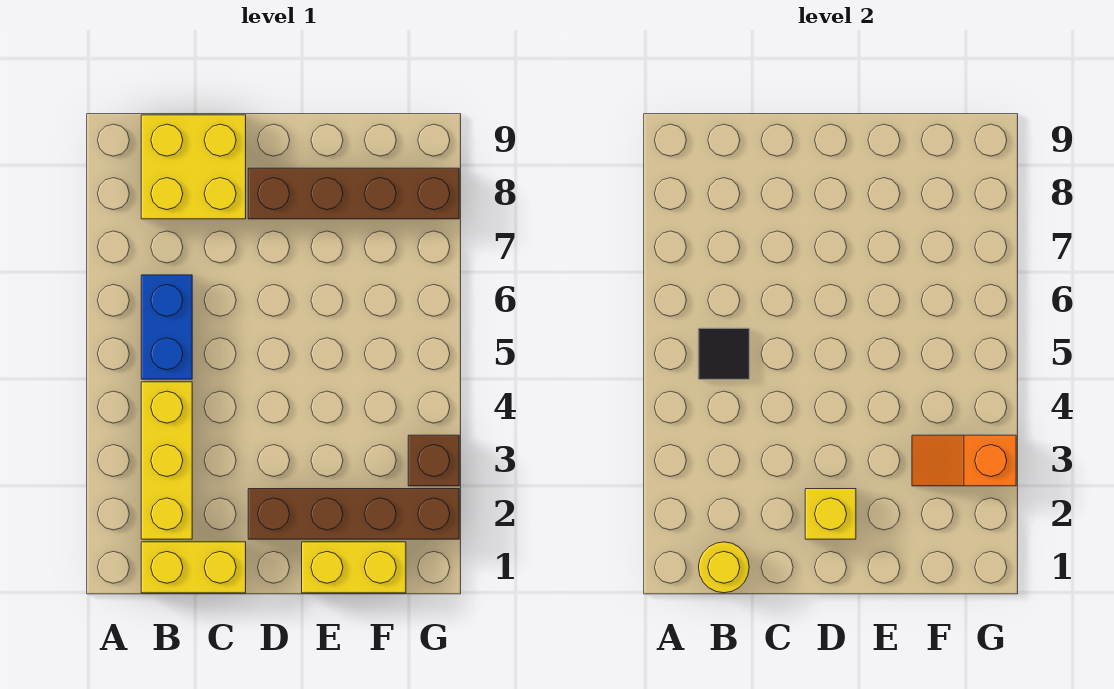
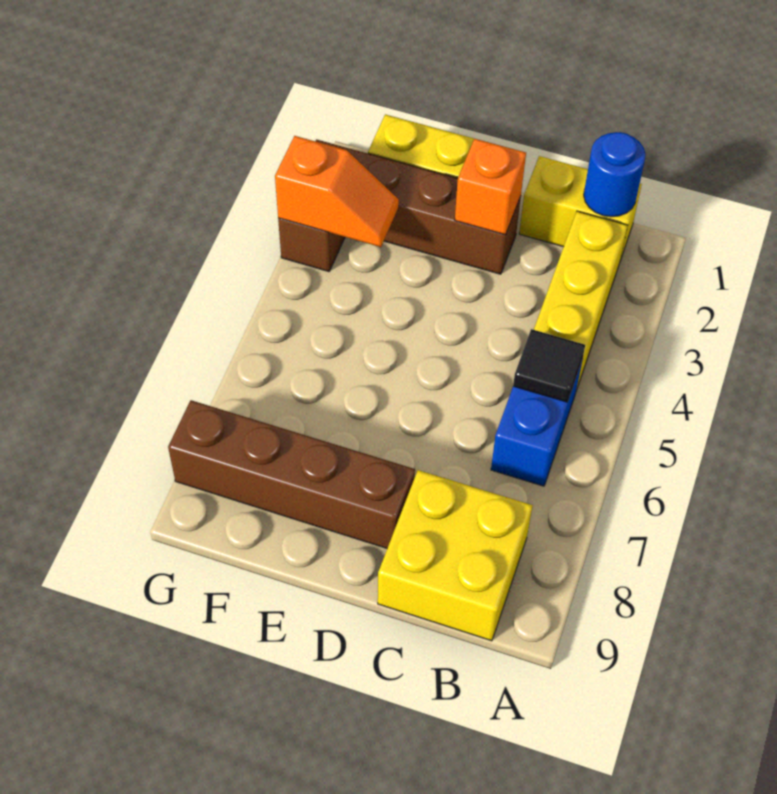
yellow 1x1 round brick [699,542,749,593] -> blue 1x1 round brick [584,132,645,217]
yellow 1x1 brick [805,489,856,539] -> orange 1x1 brick [455,139,526,235]

